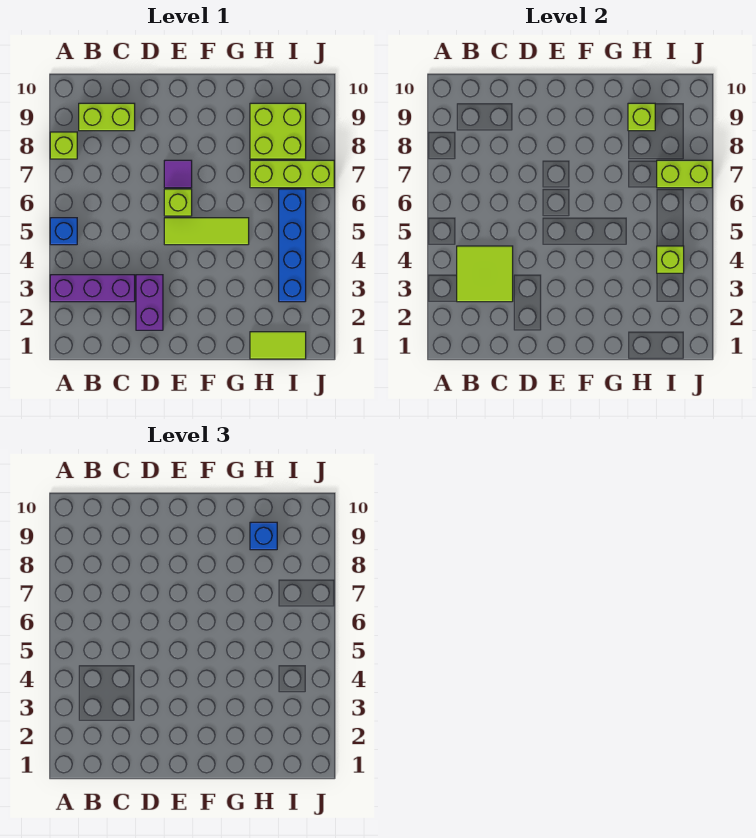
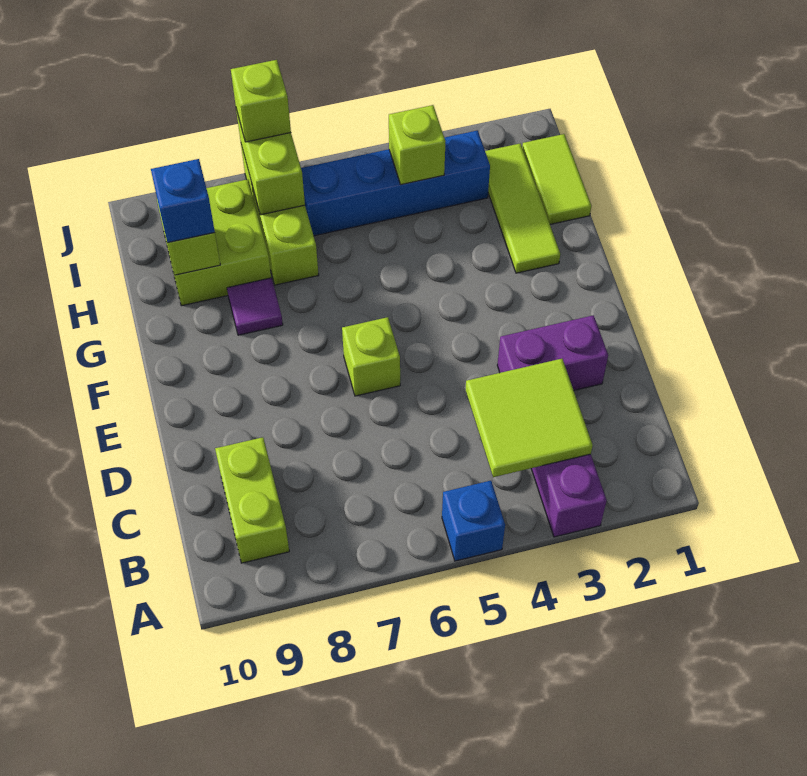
lime 1x1 brick [50,132,77,159] -> lime 1x1 brick moved to [231,60,291,142]
lime 1x3 tile [164,218,249,245] -> lime 1x3 tile moved to [485,144,560,273]
purple 1x1 tile [164,160,192,188] -> purple 1x1 tile moved to [227,278,283,335]

